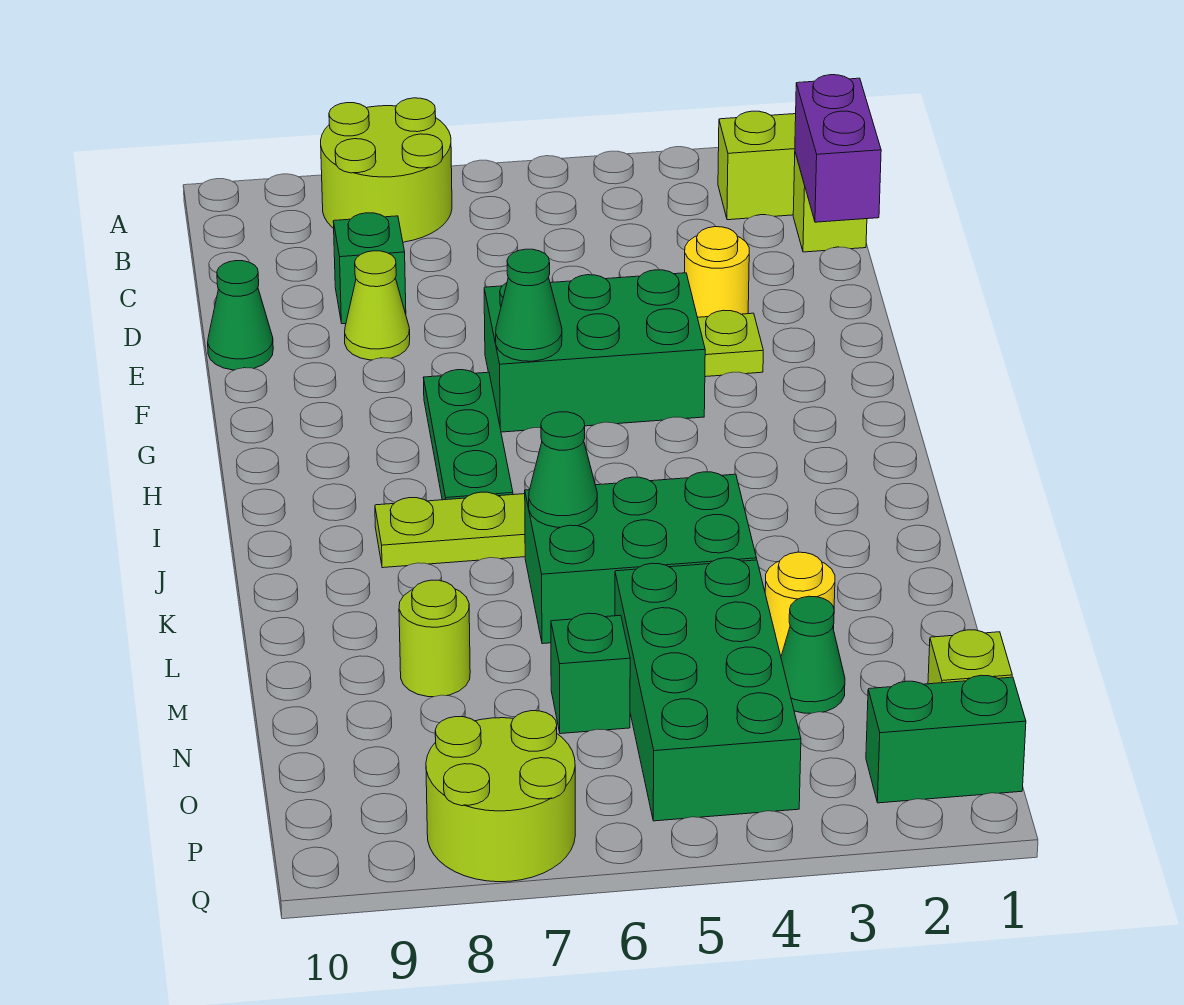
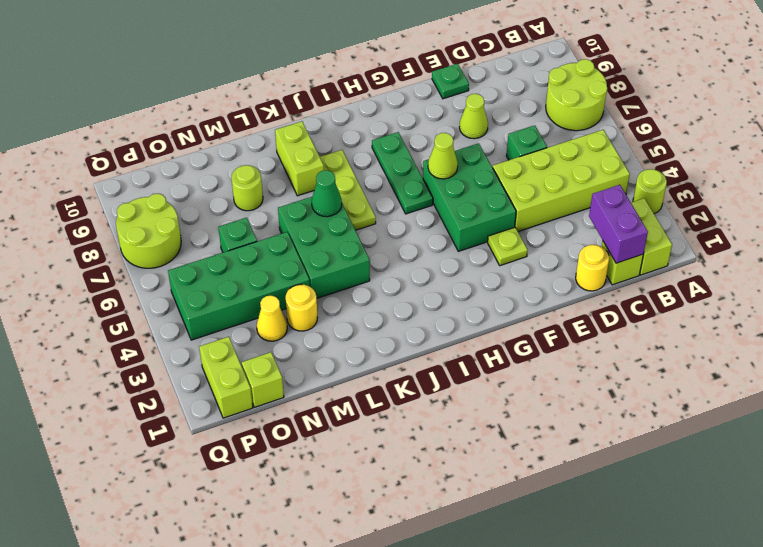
none -> lime 1x1 round brick [633,169,667,214]
none -> lime 2x4 brick [493,130,630,232]
purple 1x2 brick [795,75,881,222] -> purple 1x2 brick turned to [589,185,648,263]
green 1x1 brick [333,213,406,324] -> green 1x1 brick moved to [506,125,547,160]
yellow 1x1 round brick [685,227,749,317] -> yellow 1x1 round brick moved to [576,245,609,291]
green 1x1 cone [208,261,273,370] -> green 1x1 plate [432,64,469,99]
green 1x1 cone [496,249,562,361] -> lime 1x1 cone [428,133,458,179]
green 1x3 plate [423,370,513,500] -> green 1x3 plate turned to [372,132,433,214]
none -> lime 1x2 brick [275,121,324,196]
green 1x1 cone [781,596,845,713] -> yellow 1x1 cone [257,296,287,341]
green 1x2 brick [866,675,1026,803] -> lime 1x2 brick [199,337,253,418]

